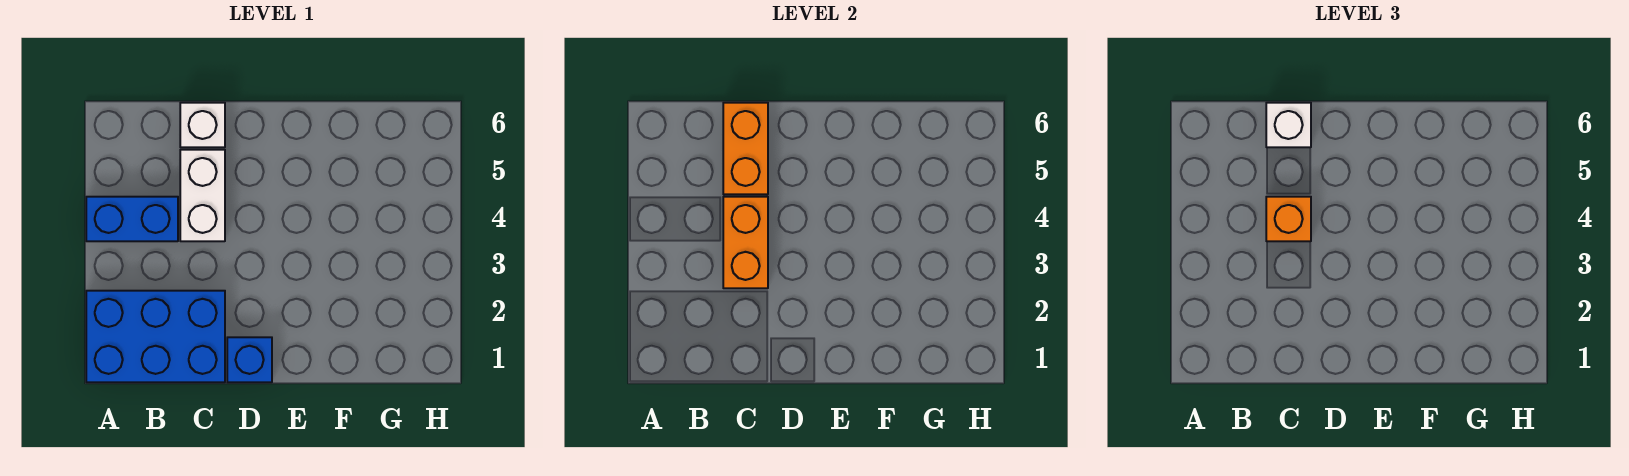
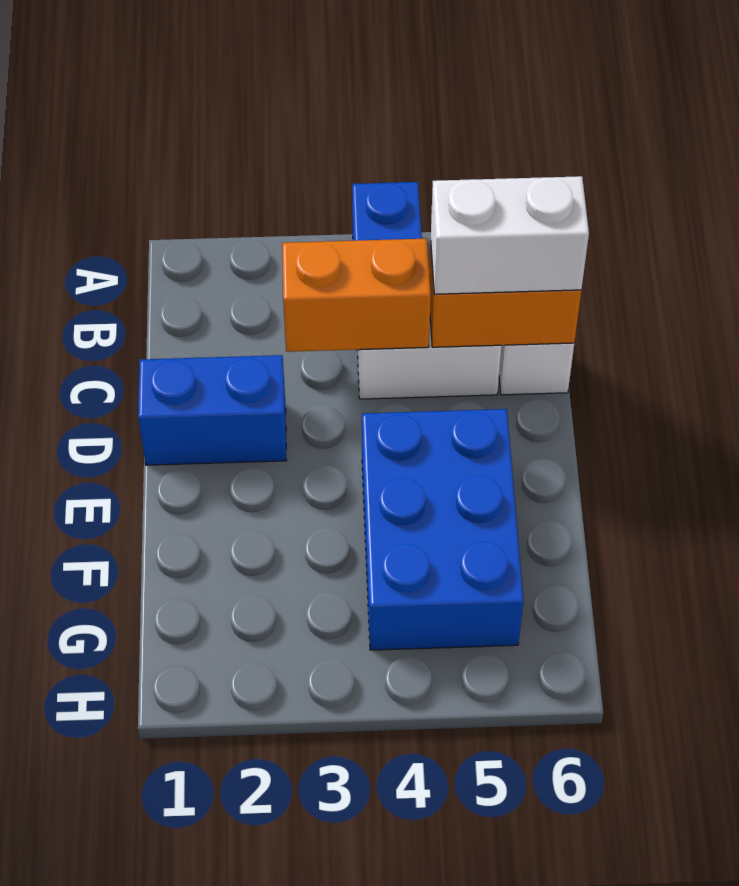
blue 2x3 brick [86,291,225,382] -> blue 2x3 brick moved to [362,409,524,650]
orange 1x1 brick [1266,197,1311,241] -> none
white 1x1 brick [1266,103,1311,147] -> white 1x2 brick [431,176,589,294]
blue 1x1 brick [227,337,272,382] -> blue 1x2 brick [138,355,286,465]

